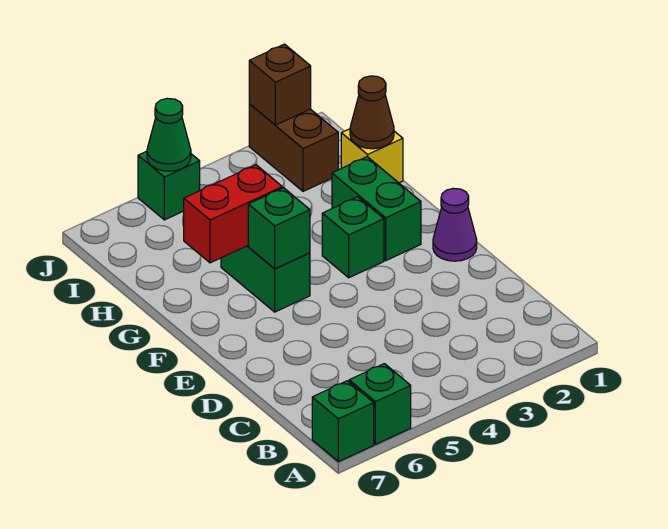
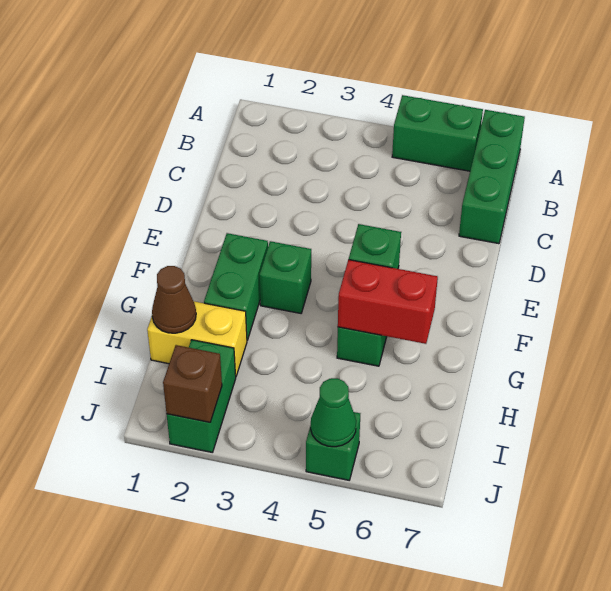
green 1x1 brick [349,364,411,444] -> green 1x2 brick [392,95,483,171]
green 1x1 brick [312,381,374,462] -> green 1x3 brick [459,110,525,244]
purple 1x1 cone [433,188,477,261] -> none
yellow 1x1 brick [341,129,403,183] -> yellow 1x2 brick [147,301,247,376]
brown 1x2 brick [249,104,338,191] -> green 1x2 brick [167,340,236,453]

